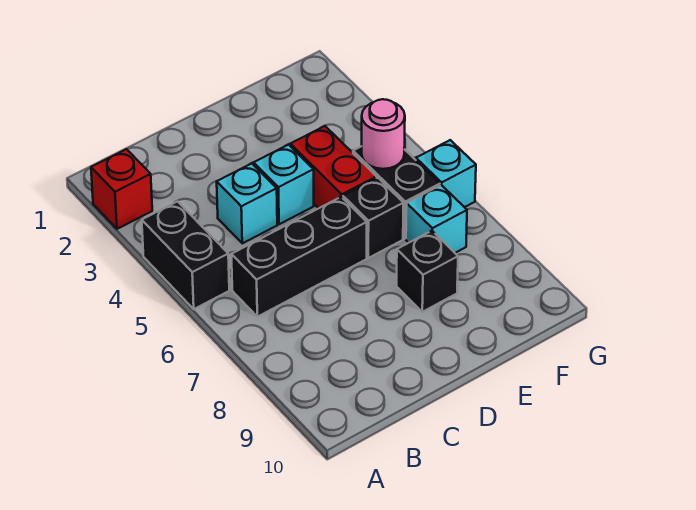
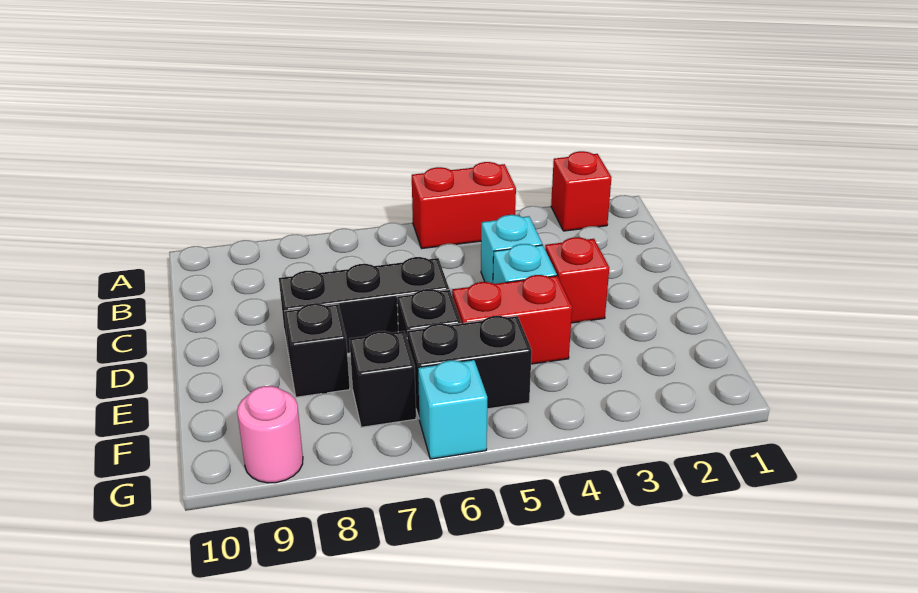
black 1x2 brick [142,202,229,309] -> red 1x2 brick [412,162,516,248]
black 1x3 brick [231,197,367,317] -> black 1x3 brick turned to [279,257,449,355]
none -> red 1x1 brick [545,237,609,323]
pink 1x1 round brick [362,99,405,169] -> pink 1x1 round brick moved to [237,386,303,483]
cyan 1x1 brick [406,185,467,253] -> black 1x1 brick [349,331,416,427]

